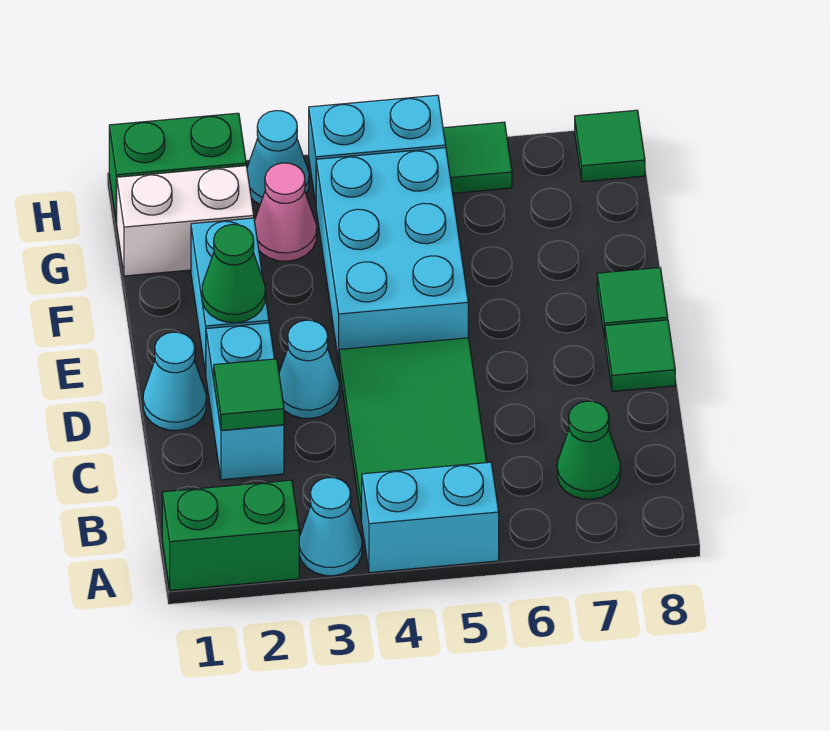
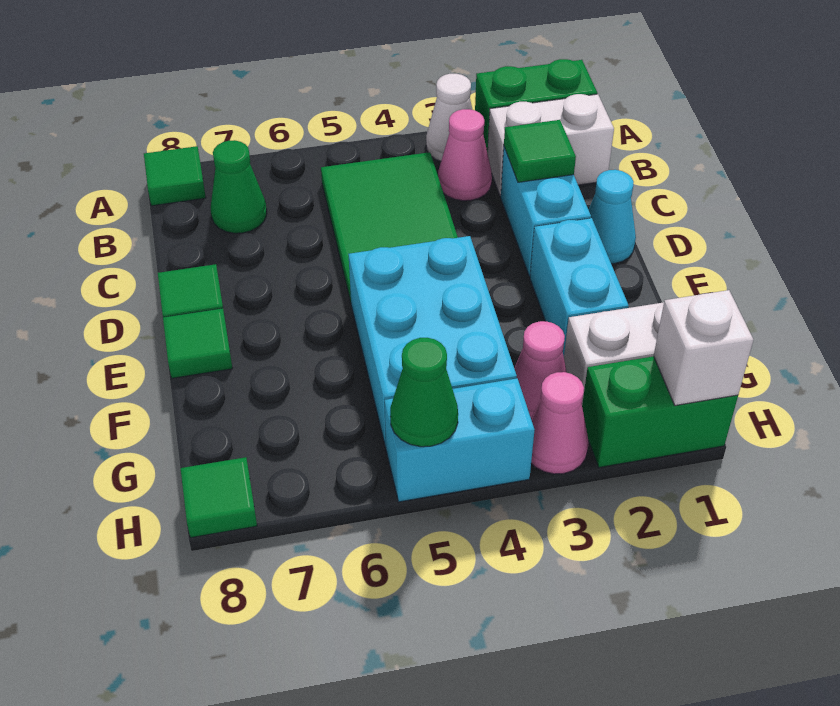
cyan 1x1 cone [299,478,362,576] -> white 1x1 cone [426,74,473,161]
cyan 1x2 brick [361,462,499,573] -> none
none -> white 1x2 brick [488,94,614,196]
none -> pink 1x1 cone [438,109,492,201]
cyan 1x1 cone [279,320,339,418] -> none
green 1x1 cone [202,224,265,323] -> green 1x1 cone moved to [390,338,458,447]
none -> white 1x1 brick [654,290,753,405]
cyan 1x1 cone [247,111,309,204] -> pink 1x1 cone [531,372,589,474]
green 1x1 tile [443,122,512,193] -> green 1x1 tile moved to [144,146,206,206]

